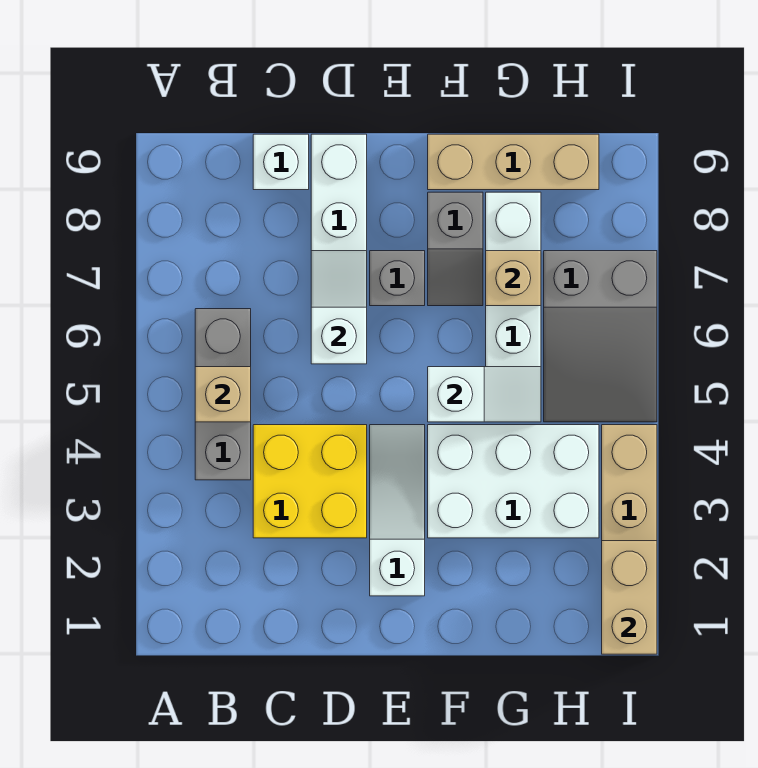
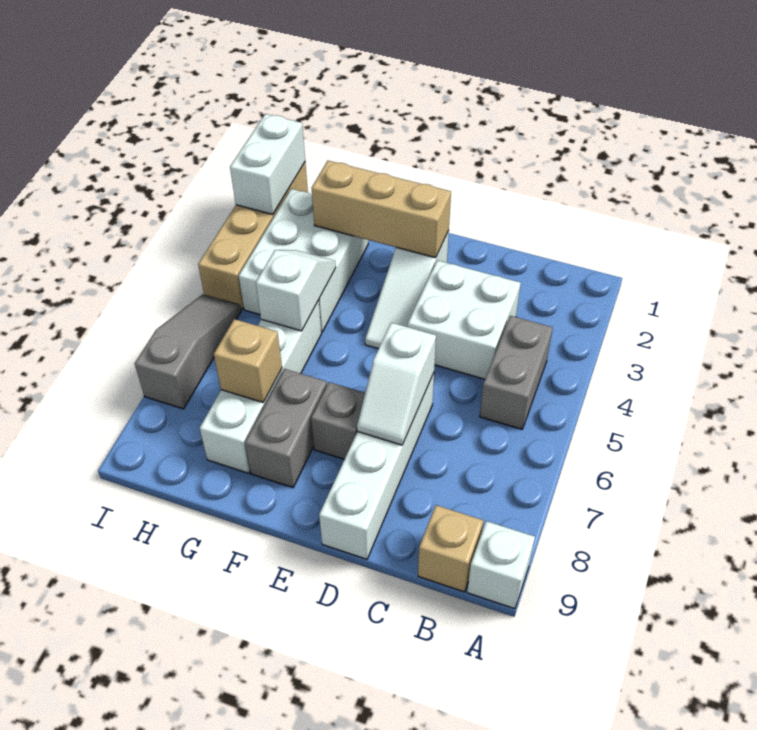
grey 1x3 brick [195,309,251,480] -> grey 1x2 brick [480,316,553,429]
tan 1x1 brick [195,367,251,422] -> tan 1x1 brick moved to [418,505,484,592]
yellow 2x2 brick [253,425,367,538] -> white 2x2 brick [408,260,521,379]
white 1x1 brick [253,134,309,190] -> white 1x1 brick moved to [467,521,535,609]
white 2x3 brick [428,425,599,538] -> white 2x3 brick turned to [239,189,368,332]
white 1x2 slope [428,367,541,422] -> white 1x2 slope turned to [256,250,336,331]
grey 1x2 slope [428,192,483,306] -> grey 1x2 brick [245,369,327,488]
tan 1x3 brick [428,134,599,190] -> tan 1x3 brick moved to [312,161,451,258]
grey 2x3 slope [544,251,657,422] -> grey 1x3 slope [135,294,241,409]
tan 1x2 brick [602,541,657,654] -> white 1x2 brick [230,114,305,214]

